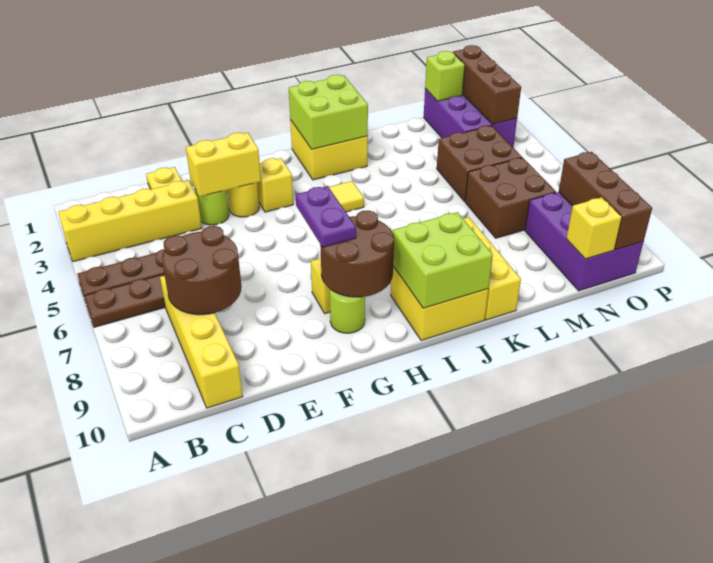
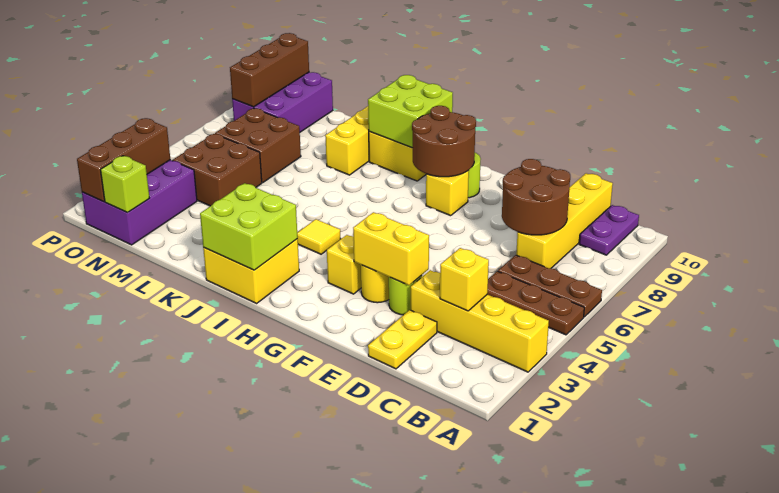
purple 1x2 plate [296,186,356,247] -> purple 1x2 plate moved to [579,205,639,255]
yellow 1x1 brick [567,197,622,259] -> yellow 1x1 brick moved to [440,248,489,311]

